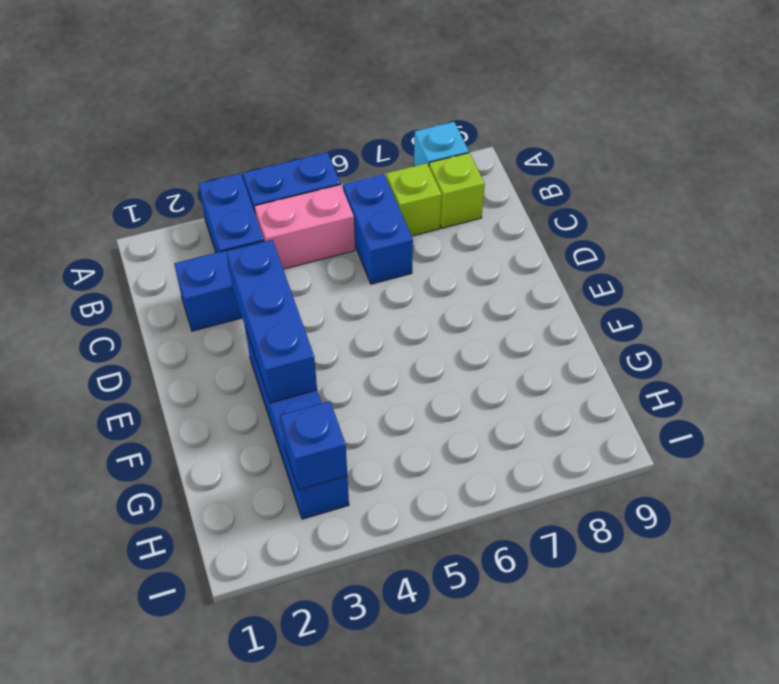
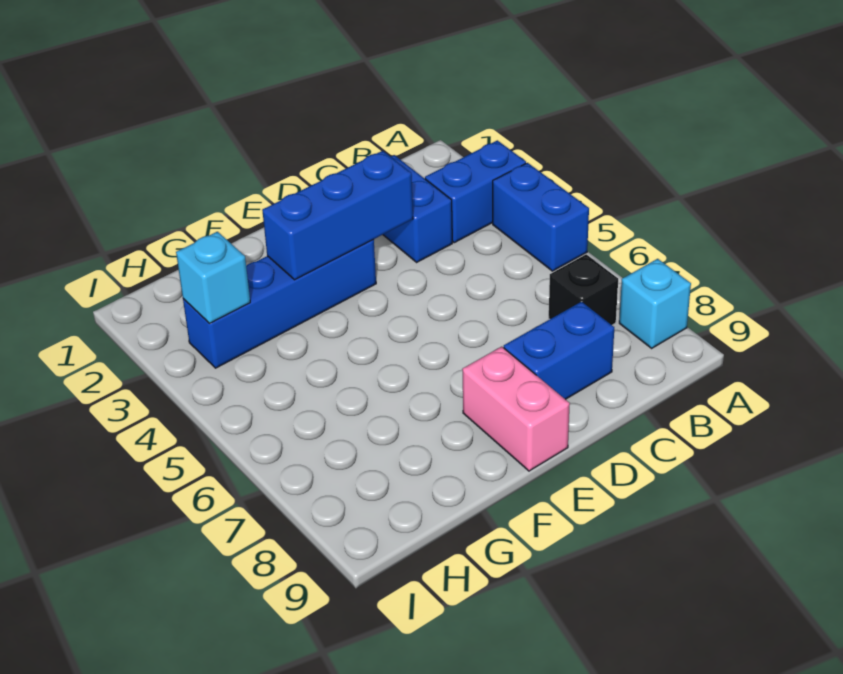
pink 1x2 brick [255,184,355,269] -> pink 1x2 brick moved to [462,347,570,471]
blue 1x2 brick [343,174,413,284] -> blue 1x2 brick moved to [504,302,614,399]
lime 1x1 brick [386,163,442,236] -> black 1x1 brick [549,254,618,325]
lime 1x1 brick [429,153,485,228] -> none
blue 1x1 brick [280,401,347,490] -> cyan 1x1 brick [176,232,250,323]

